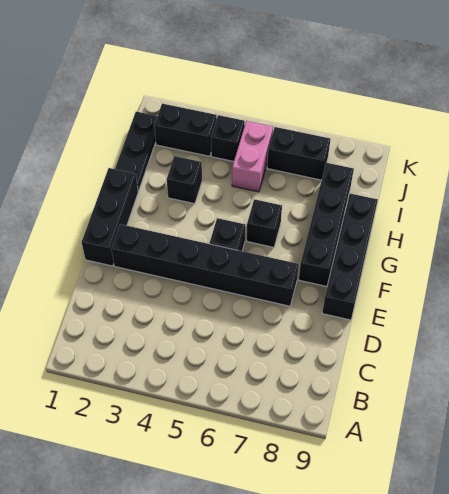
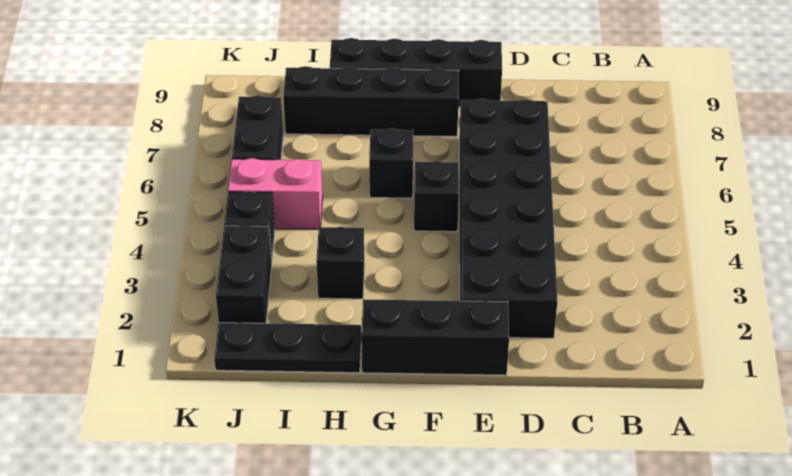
black 1x6 brick [111,224,299,306] -> black 2x6 brick [459,99,557,338]

